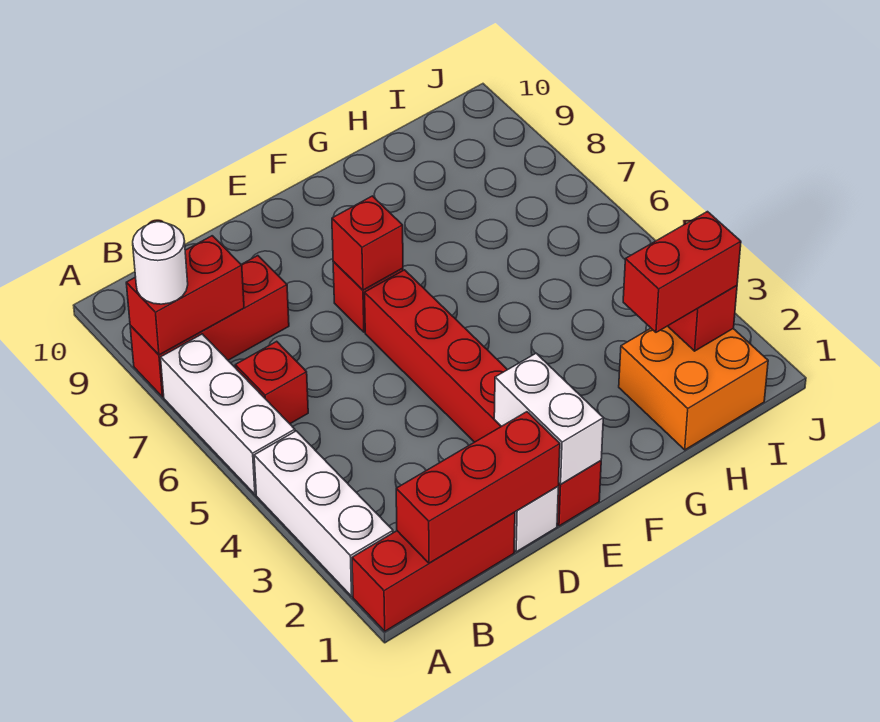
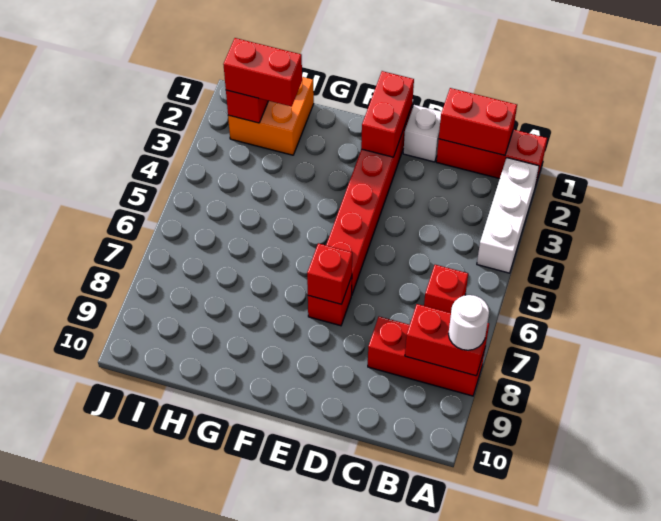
white 1x3 brick [161,334,295,494] -> none
red 1x3 brick [396,412,560,563] -> red 1x2 brick [439,88,517,155]
white 1x2 brick [494,353,603,484] -> red 1x2 brick [361,71,414,157]

